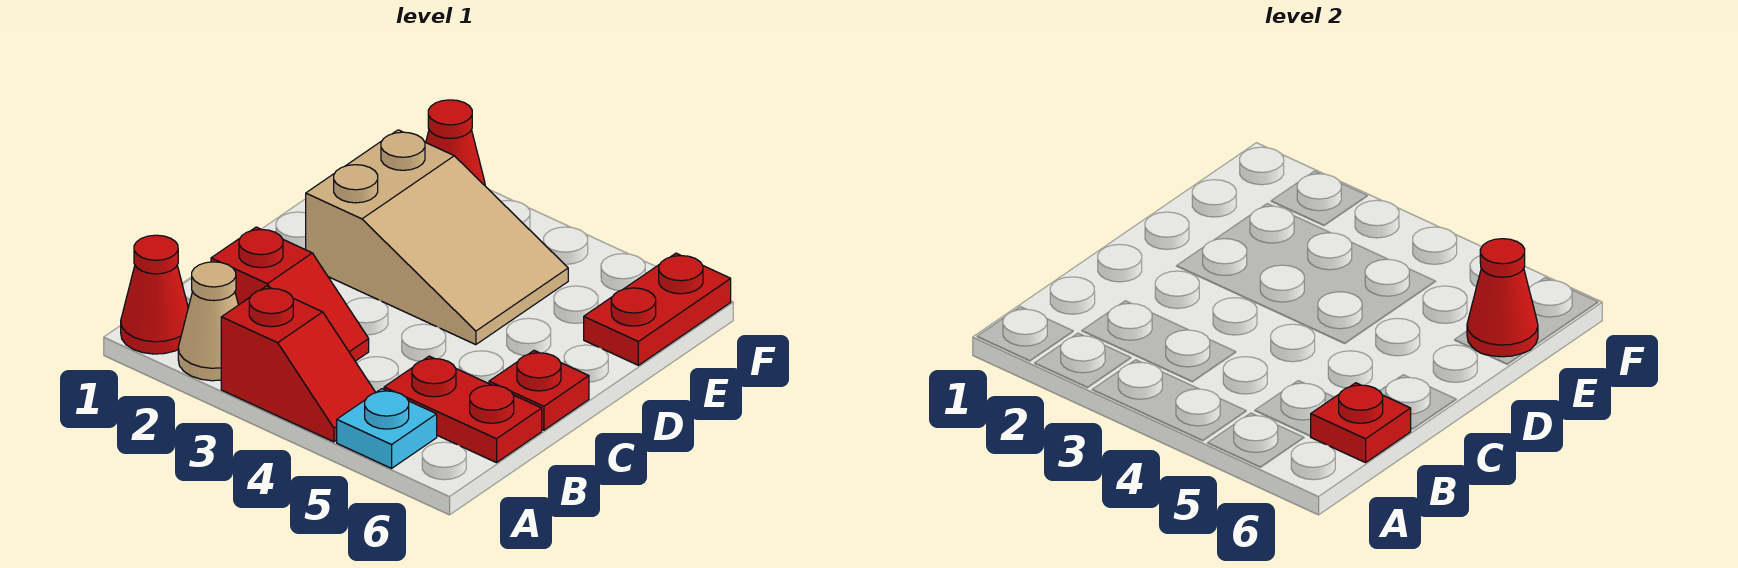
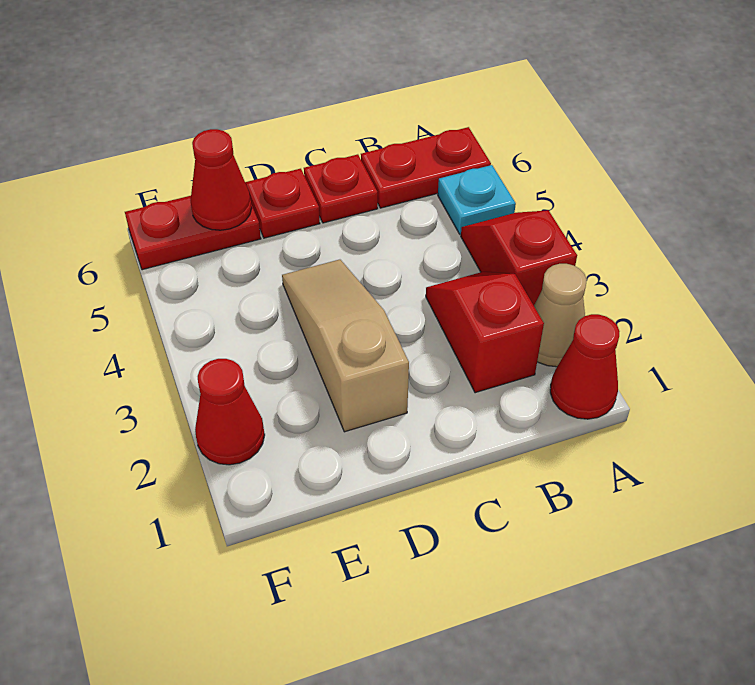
red 1x2 plate [384,356,542,463] -> red 1x2 plate turned to [361,127,491,208]
red 1x1 plate [1311,383,1411,463] -> red 1x1 plate moved to [245,169,320,238]
tan 2x3 slope [306,130,568,345] -> tan 1x3 slope [282,260,409,432]

